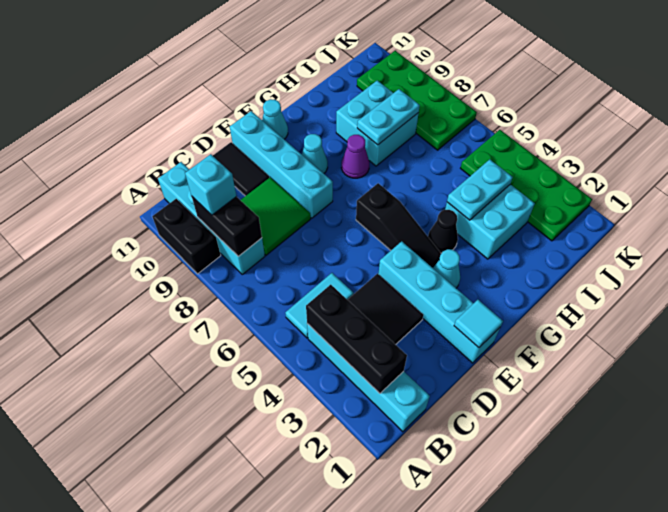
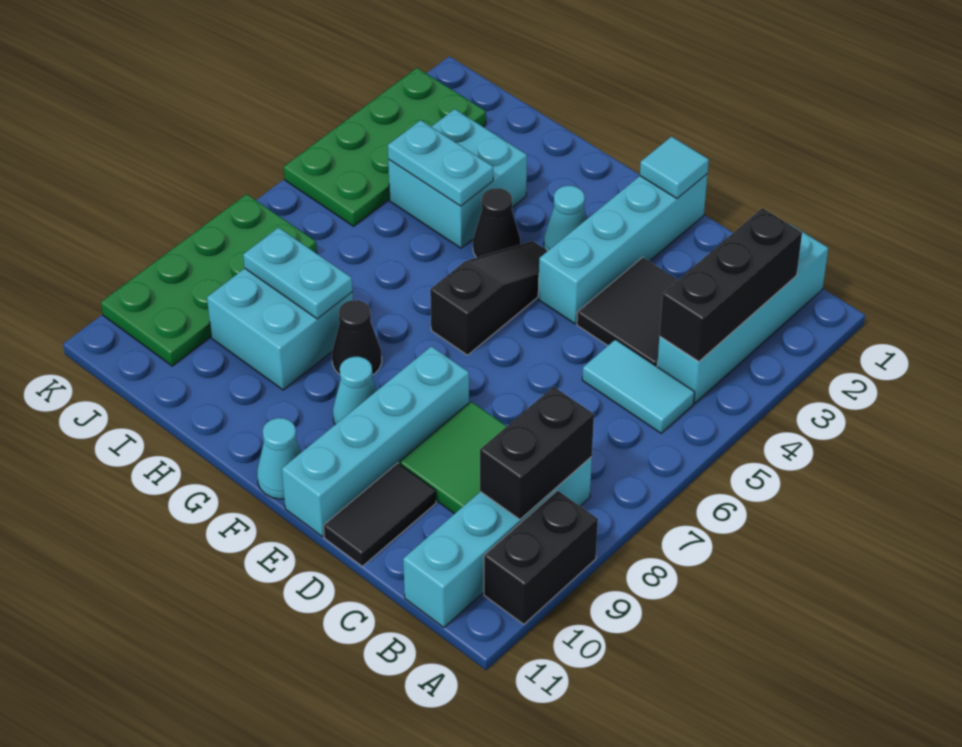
cyan 1x1 brick [185,154,237,215] -> none
purple 1x1 cone [341,135,369,178] -> black 1x1 cone [332,300,382,375]

